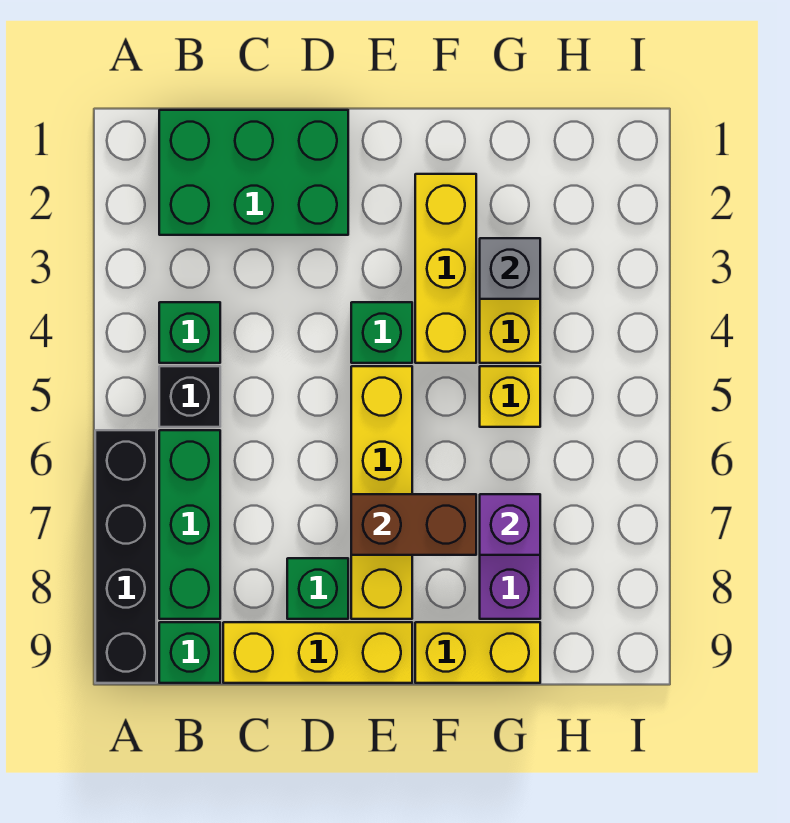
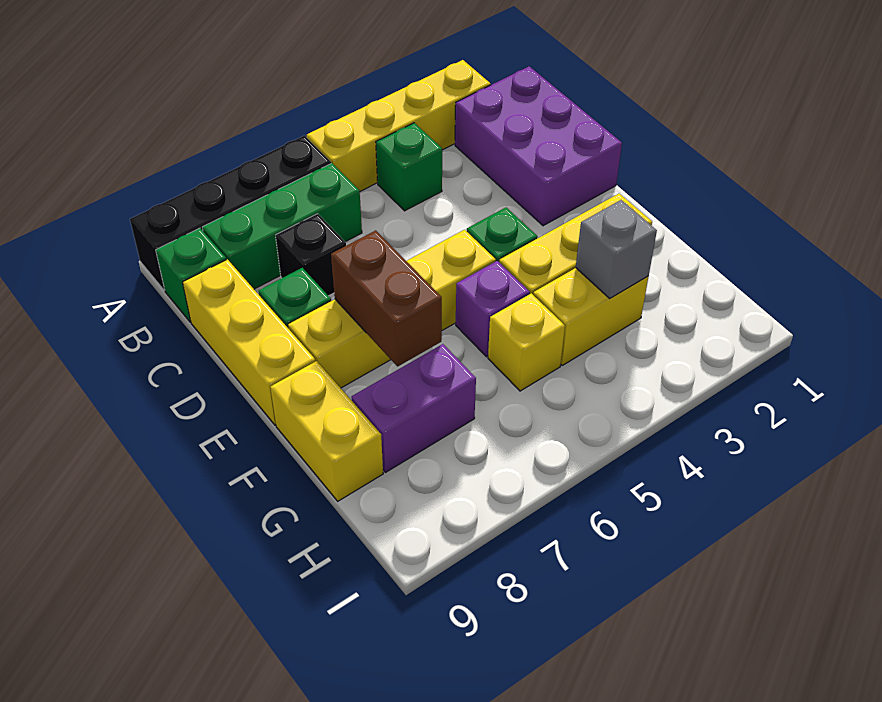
none -> yellow 1x4 brick [307,60,491,191]
green 2x3 brick [159,110,348,235] -> purple 2x3 brick [455,66,622,226]
black 1x1 brick [159,366,220,427] -> black 1x1 brick moved to [276,214,346,296]
purple 1x1 brick [480,494,540,555] -> purple 1x1 brick moved to [456,261,530,357]

